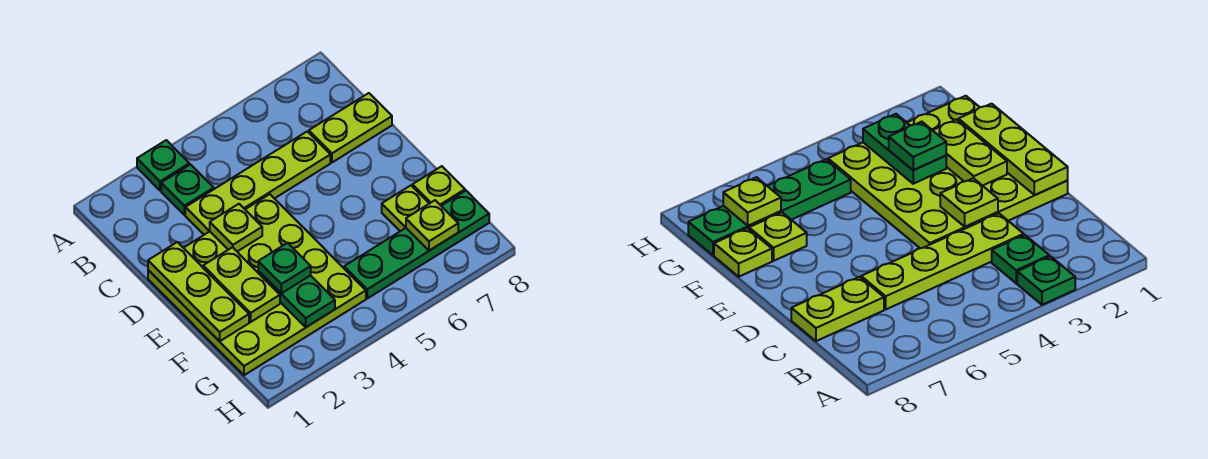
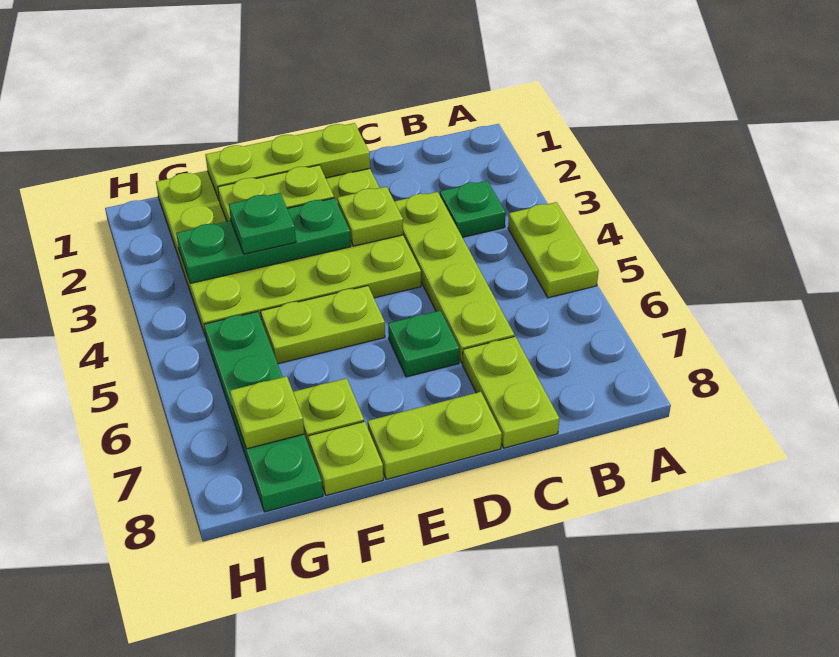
green 1x1 plate [137,140,189,191] -> green 1x1 plate moved to [388,311,459,377]
none -> lime 1x2 plate [508,202,599,298]
none -> lime 1x2 plate [368,392,502,479]
none -> lime 1x2 plate [261,286,385,364]
green 1x2 plate [258,271,335,327] -> green 1x3 plate [176,198,351,283]

